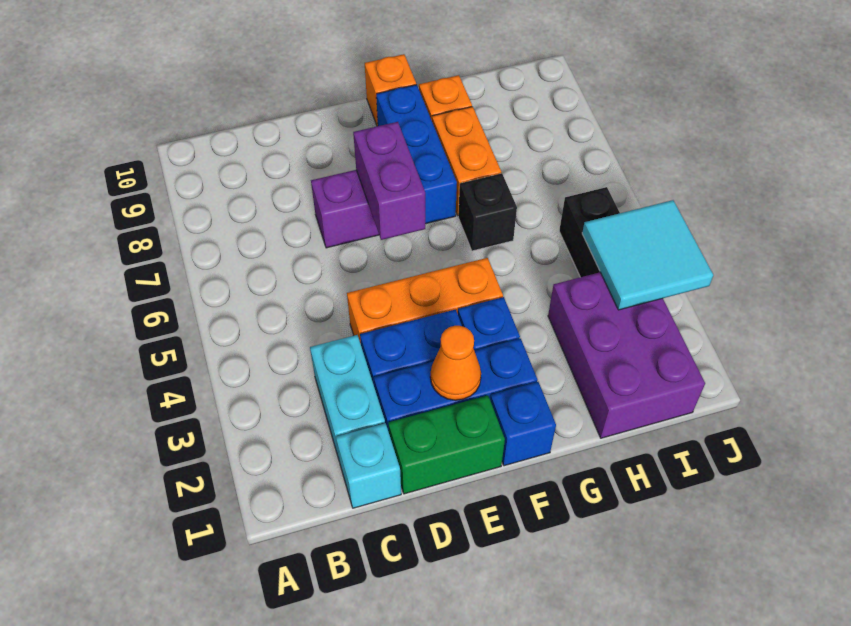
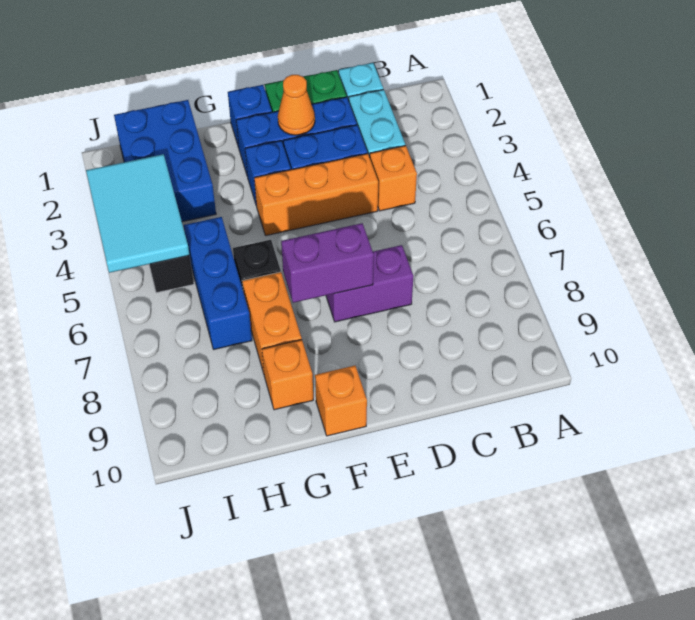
none -> orange 1x1 brick [370,146,417,211]
purple 1x2 brick [353,122,425,240] -> purple 1x2 brick turned to [281,223,374,303]
blue 1x3 brick [376,85,457,224] -> blue 1x3 brick moved to [184,217,252,349]
purple 2x3 brick [548,272,705,438] -> blue 2x3 brick [114,100,216,222]
cyan 2x2 tile [582,200,713,310] -> cyan 2x3 tile [86,154,189,273]

